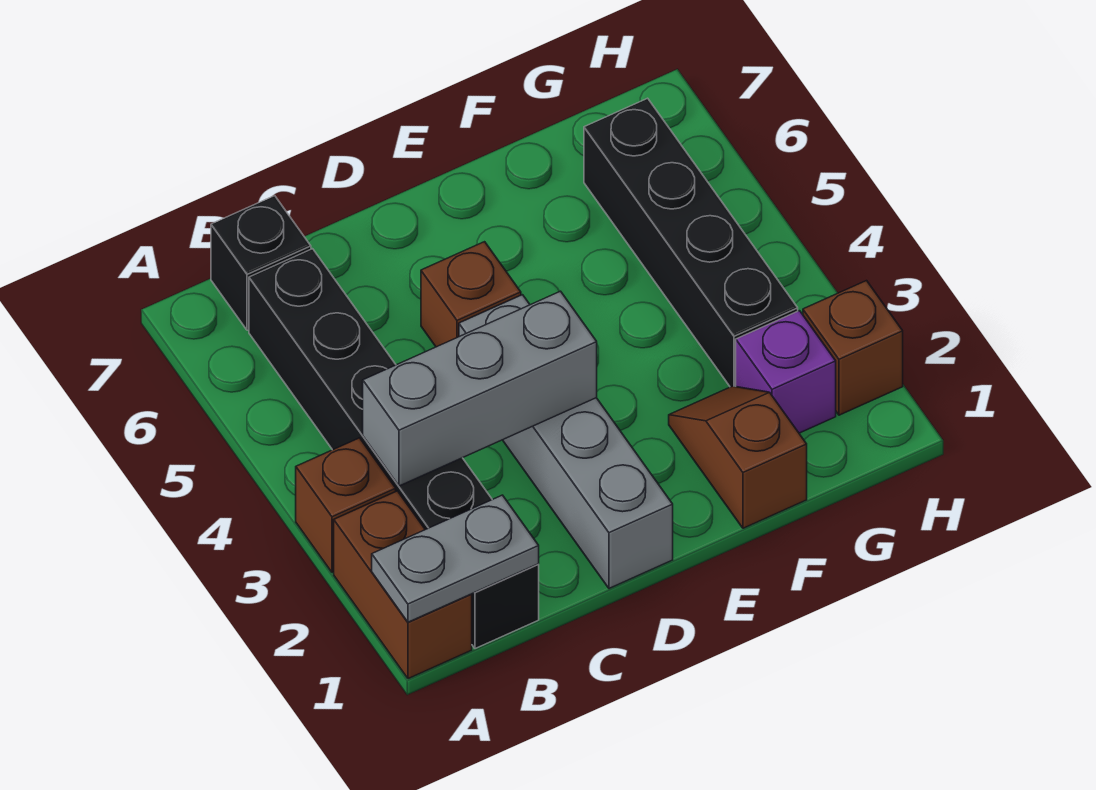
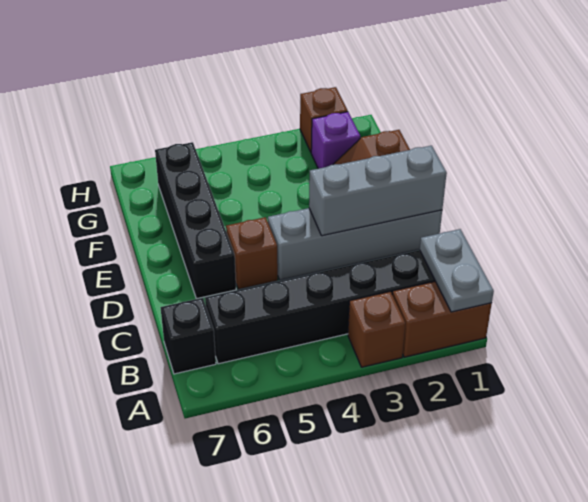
grey 1x3 brick [363,291,597,486] -> grey 1x3 brick turned to [309,146,447,236]
black 1x4 brick [584,98,798,387] -> black 1x4 brick turned to [155,142,236,299]

